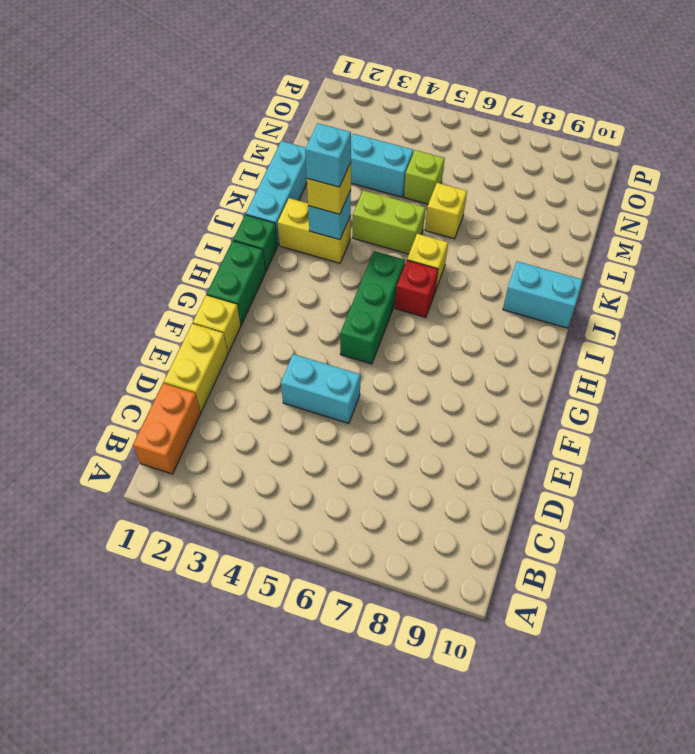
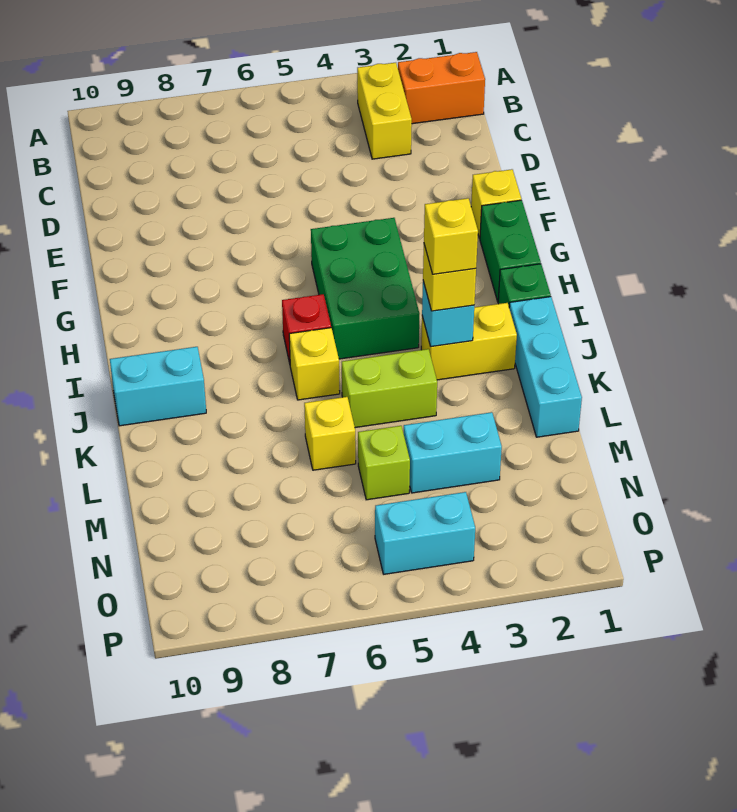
orange 1x2 brick [133,383,201,474] -> orange 1x2 brick turned to [398,52,485,124]
yellow 1x2 brick [164,324,228,412] -> yellow 1x2 brick moved to [357,63,412,159]
cyan 1x2 brick [281,354,360,423] -> cyan 1x2 brick moved to [375,492,475,574]
green 1x3 brick [340,251,405,364] -> green 2x3 brick [311,218,419,359]
cyan 1x1 brick [305,123,351,187] -> yellow 1x1 brick [424,198,478,274]

